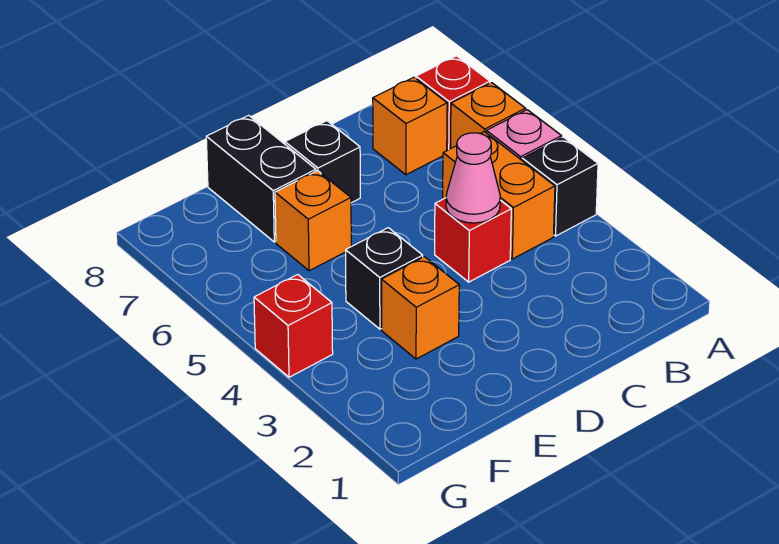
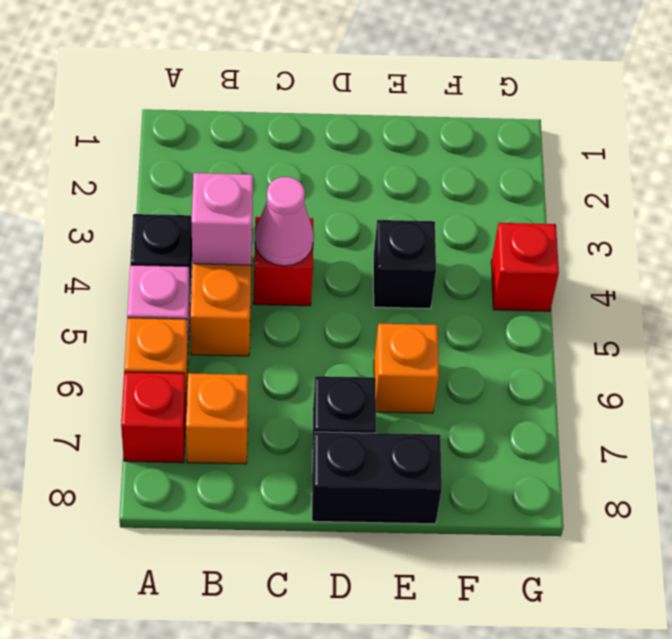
none -> pink 1x1 brick [192,173,253,265]
orange 1x1 brick [382,257,459,359] -> none
black 1x2 brick [206,115,316,242] -> black 1x2 brick turned to [312,432,442,524]

